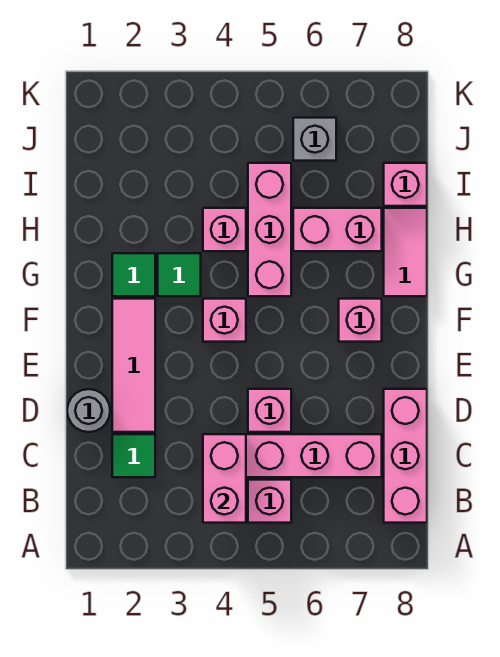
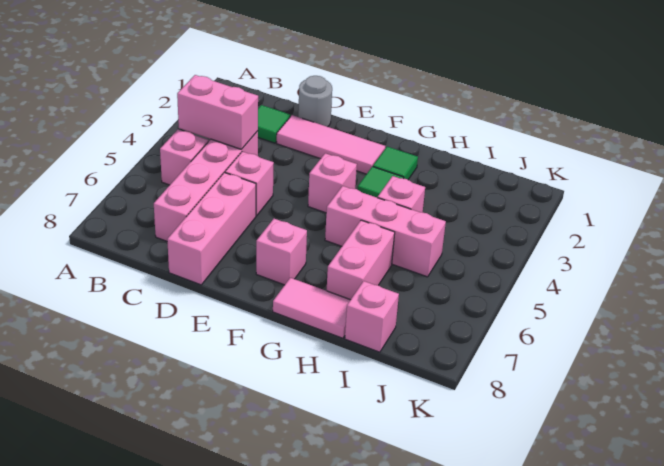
pink 1x3 brick [384,389,427,523] -> pink 1x3 brick turned to [167,172,256,285]
grey 1x1 brick [293,118,336,161] -> none

